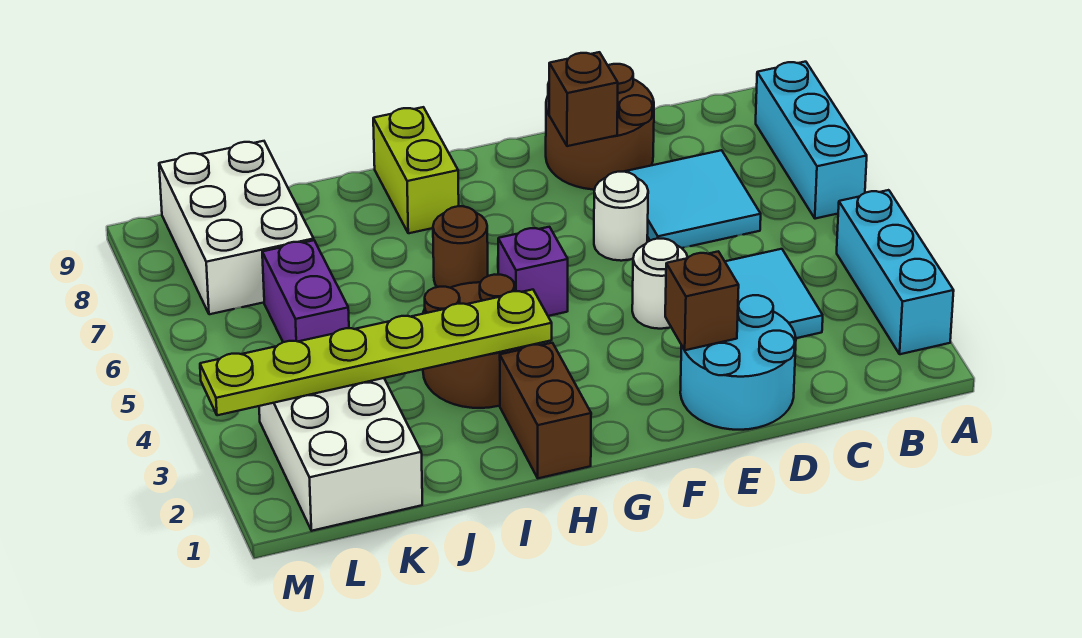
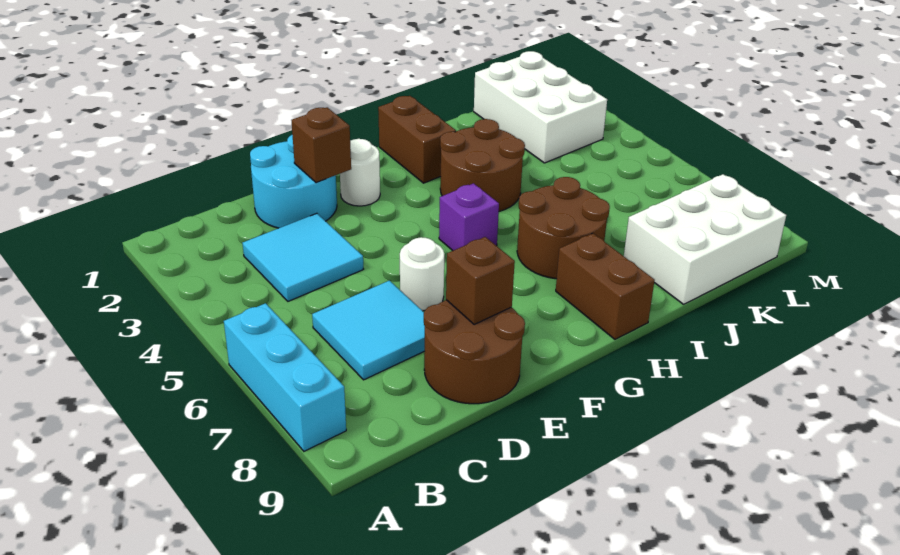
cyan 1x3 brick [837,190,954,354] -> none
white 1x1 round brick [632,239,688,329] -> white 1x1 round brick moved to [340,139,380,206]
lime 1x6 plate [200,290,552,415] -> none
brown 1x1 round brick [433,206,488,288] -> brown 2x2 round brick [517,177,610,279]
lime 1x2 brick [373,107,459,233] -> brown 1x2 brick [556,233,655,339]
purple 1x2 brick [262,240,349,342] -> none
white 2x3 brick [159,141,314,314] -> white 2x3 brick turned to [624,174,786,304]

